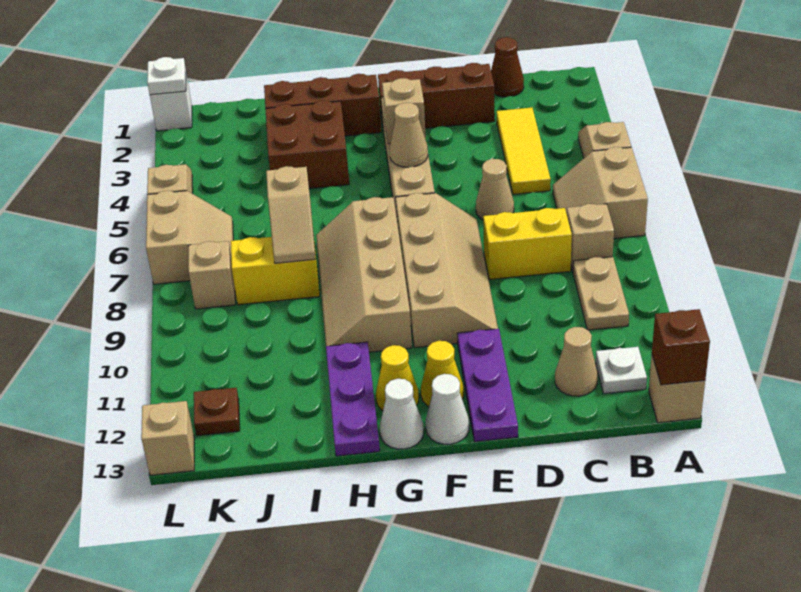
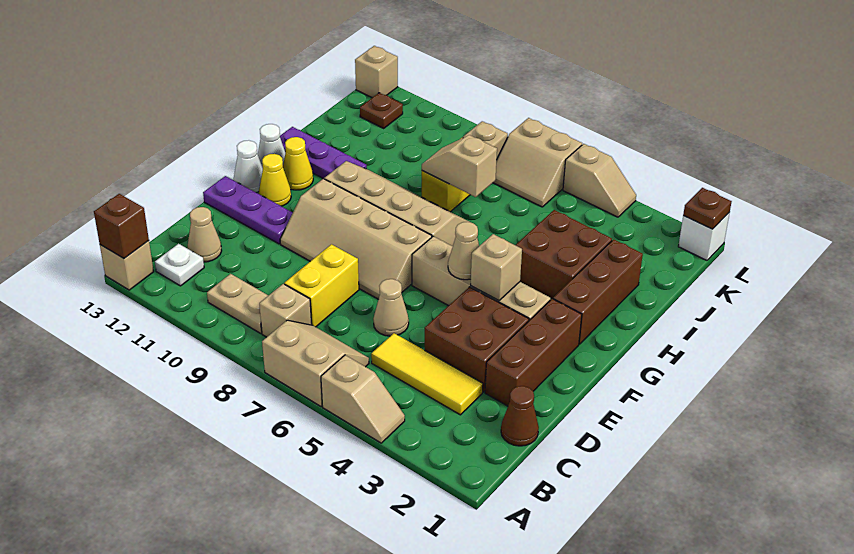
none -> brown 2x2 brick [425,287,529,392]
white 1x1 plate [147,57,186,95] -> brown 1x1 plate [683,188,732,229]

